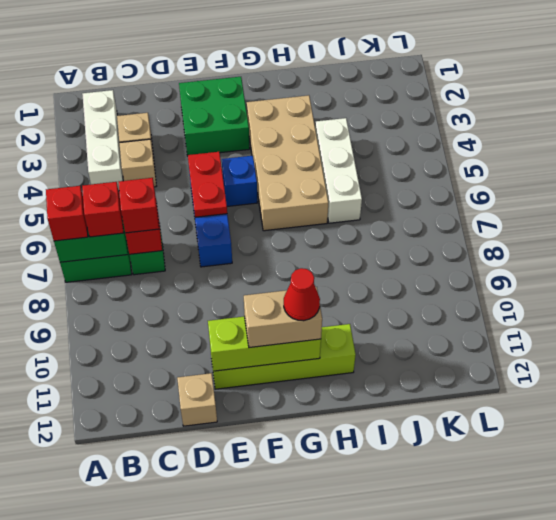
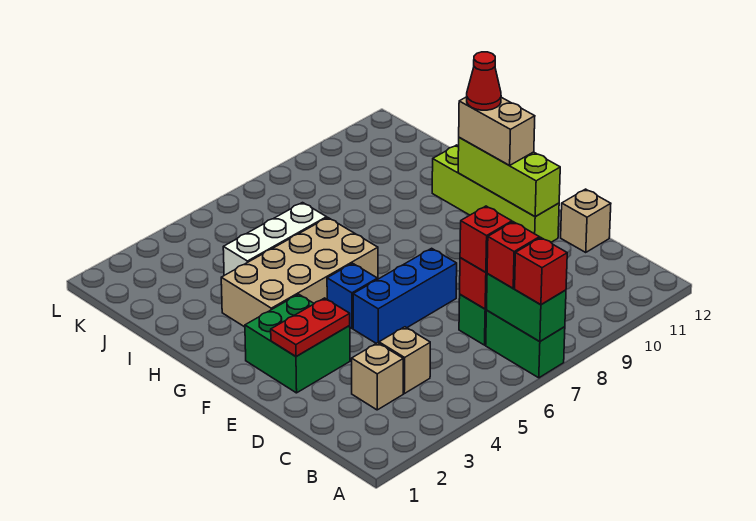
white 1x3 brick [82,90,123,191] -> none
red 1x2 plate [188,152,227,217] -> red 1x2 plate moved to [271,298,350,357]

